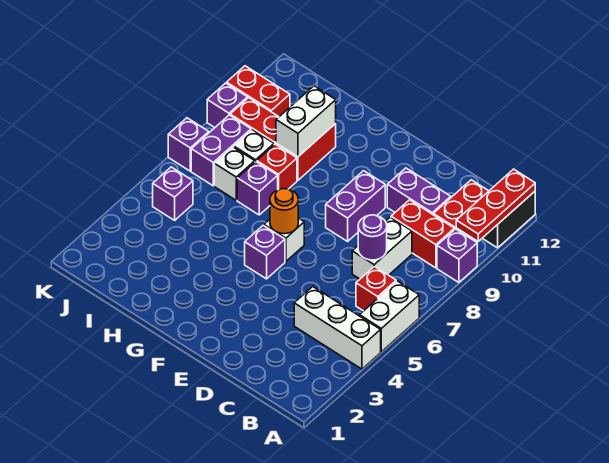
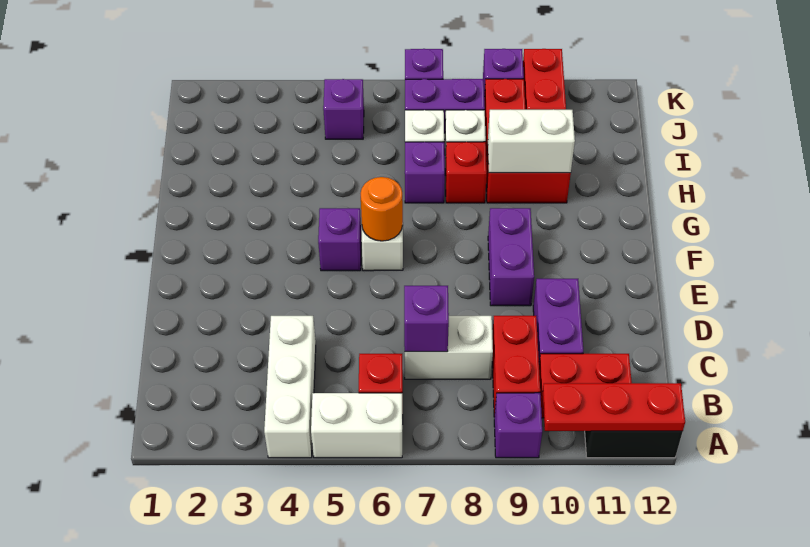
purple 1x1 round brick [358,215,387,260] -> purple 1x1 brick [404,285,449,352]
purple 1x2 brick [326,171,385,241] -> purple 1x2 brick turned to [488,208,534,306]

